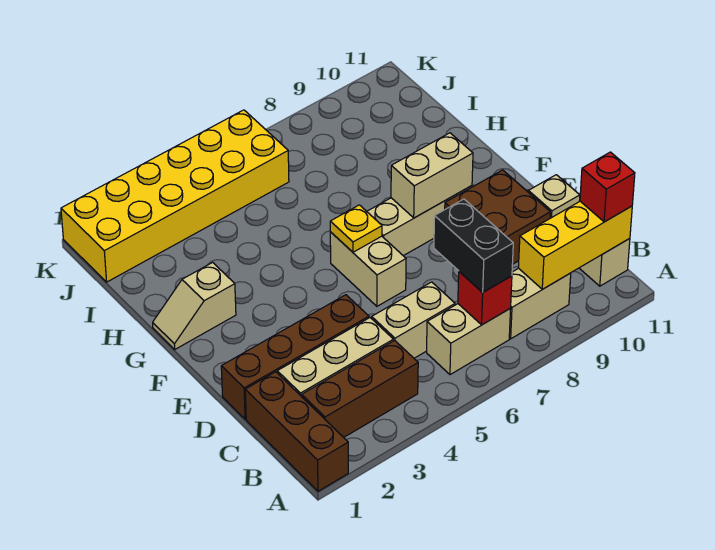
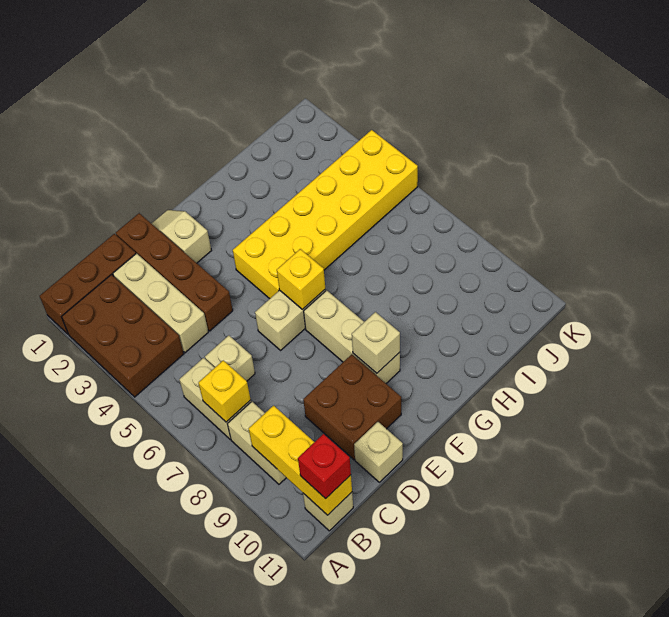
brown 1x3 brick [302,340,418,437] -> brown 2x3 brick [61,275,184,397]
red 1x1 brick [458,272,512,325] -> yellow 1x1 brick [198,360,251,422]
black 1x2 brick [434,199,513,292] -> none
tan 1x2 brick [372,282,455,358] -> tan 1x1 brick [205,335,255,381]
yellow 1x1 plate [330,205,382,252] -> yellow 1x1 brick [277,249,325,310]
tan 1x2 brick [391,133,473,218] -> tan 1x1 brick [352,312,400,373]
tan 1x2 slope [153,262,236,349] -> tan 1x2 slope moved to [151,210,211,263]
yellow 2x6 brick [61,110,289,282] -> yellow 2x6 brick turned to [233,130,418,299]

